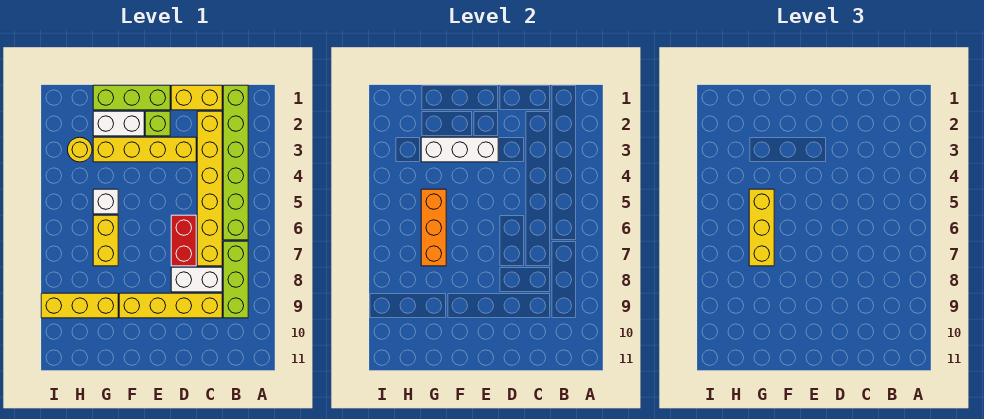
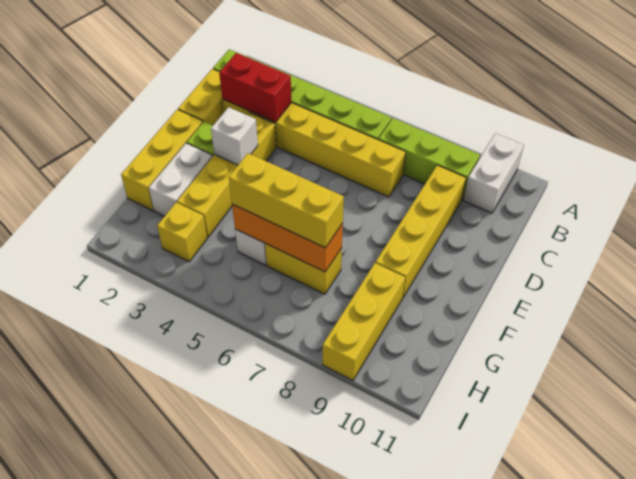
white 1x2 brick [171,267,222,292] -> white 1x2 brick moved to [464,133,524,213]
red 1x2 brick [171,215,196,266] -> red 1x2 brick moved to [219,53,291,122]
lime 1x3 brick [93,85,170,110] -> yellow 1x3 brick [121,109,203,210]
white 1x3 brick [421,137,498,162] -> white 1x1 brick [211,107,258,165]
yellow 1x1 round brick [68,137,92,162] -> yellow 1x1 brick [157,203,207,262]

